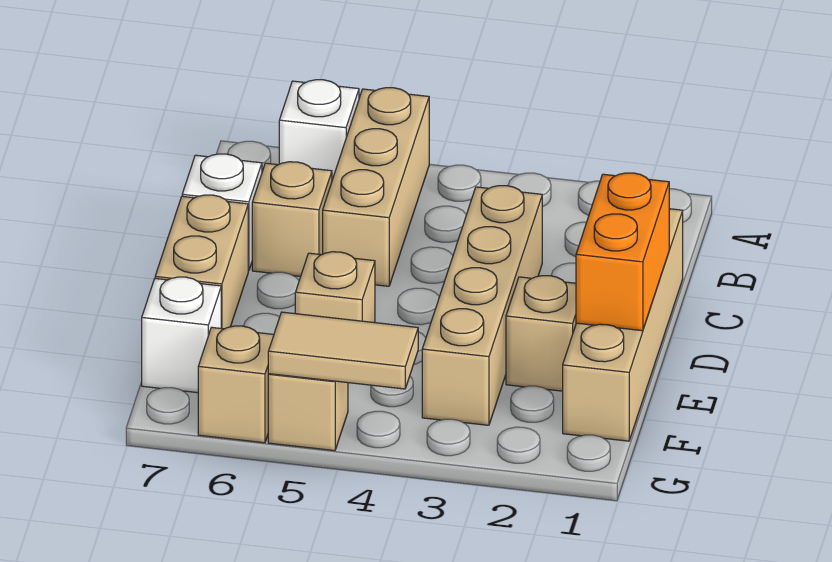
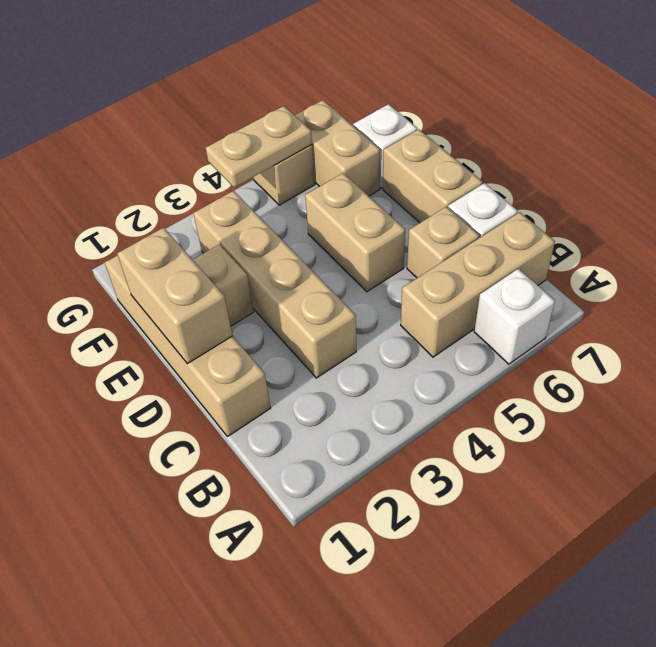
tan 1x3 brick [323,88,429,286] -> tan 1x3 brick turned to [401,212,555,357]
orange 1x2 brick [576,173,669,331] -> tan 1x2 brick [117,228,232,364]
tan 1x1 brick [295,252,375,323] -> tan 1x2 brick [305,173,405,292]
tan 1x2 tile [268,312,418,389] -> tan 1x2 plate [206,106,312,187]
tan 1x1 brick [198,326,274,443] -> tan 1x2 brick [295,100,380,196]

